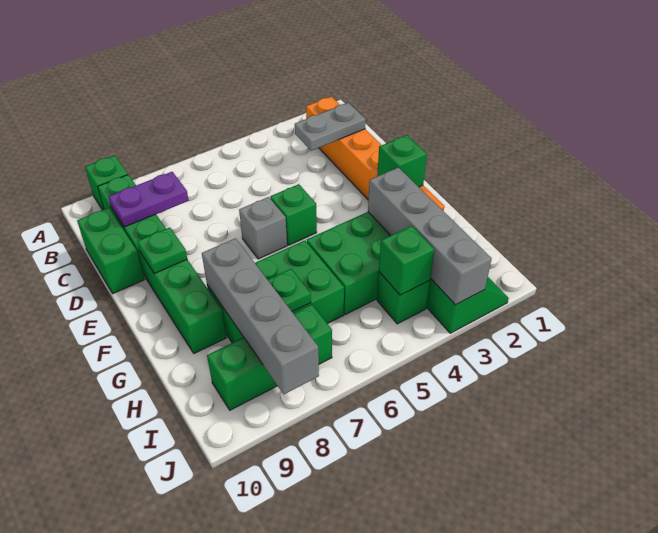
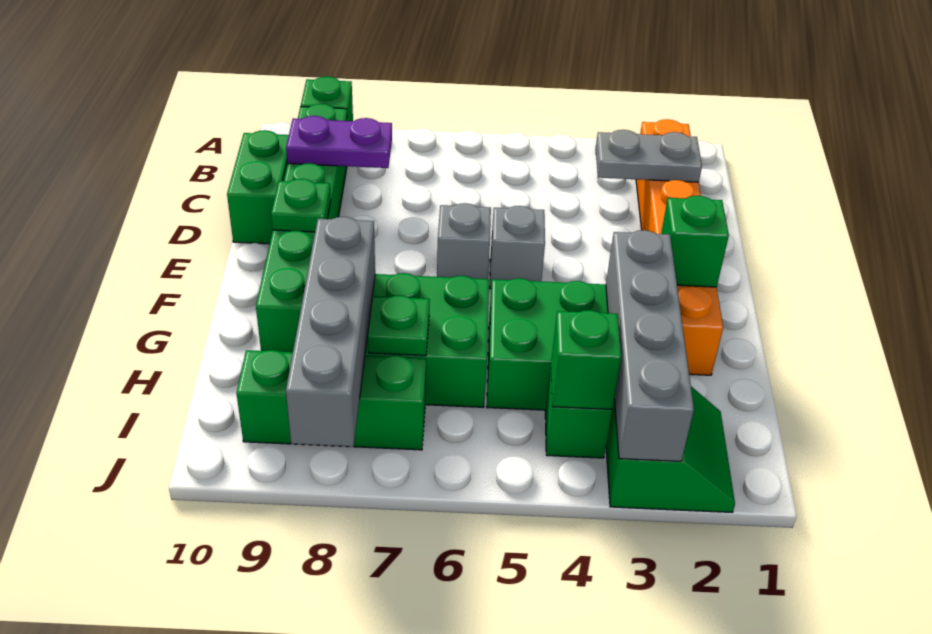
green 1x1 brick [270,184,317,245] -> grey 1x1 brick [490,206,545,289]

